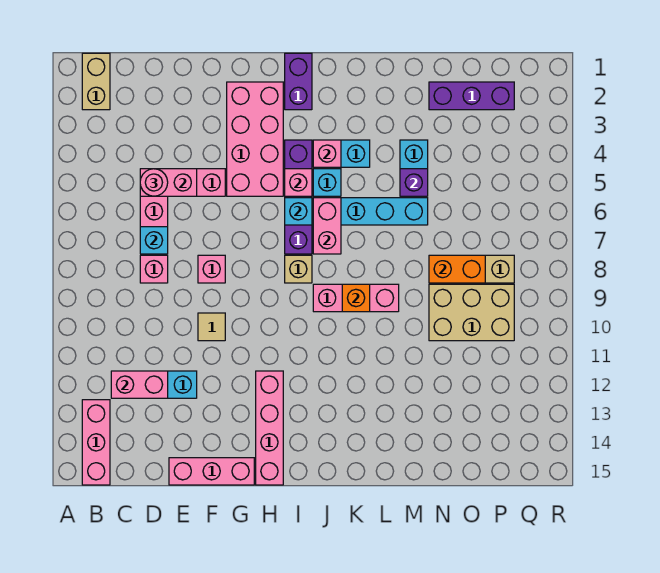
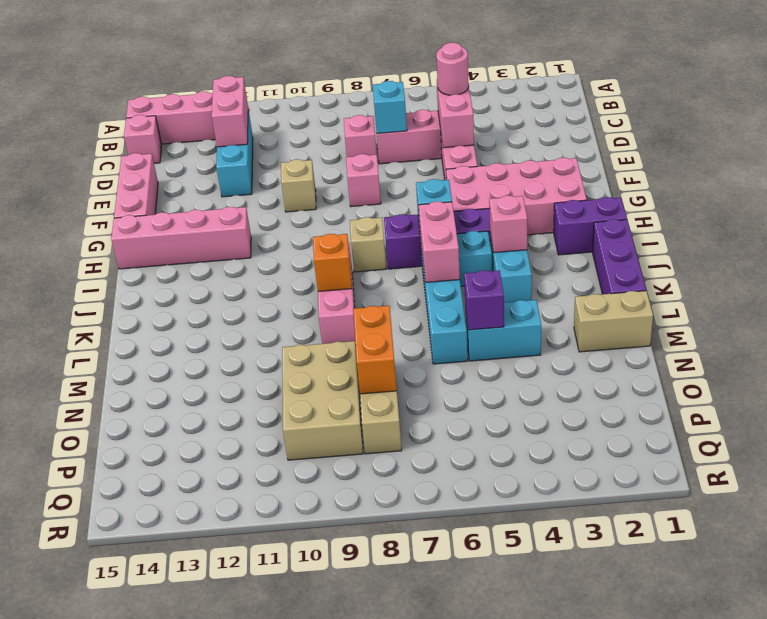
tan 1x2 brick [82,53,110,110] -> tan 1x2 brick moved to [574,291,653,352]
tan 1x1 tile [198,313,225,341] -> tan 1x1 brick [281,159,316,212]
pink 1x1 brick [285,169,312,196] -> pink 1x1 brick moved to [124,115,162,163]
pink 1x2 brick [313,198,341,254] -> pink 1x2 brick turned to [419,201,460,282]
purple 1x3 brick [429,82,514,110] -> purple 1x3 brick moved to [593,219,646,294]

